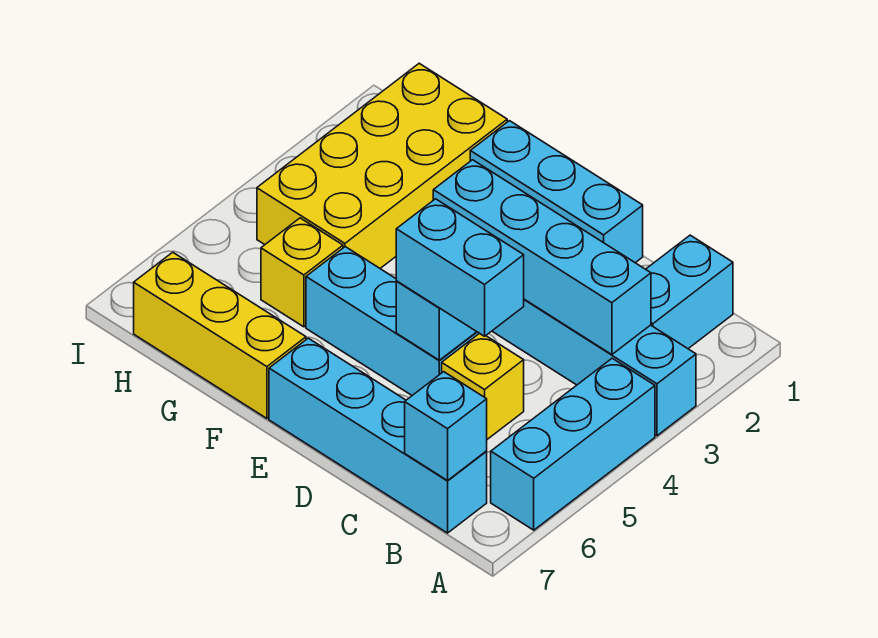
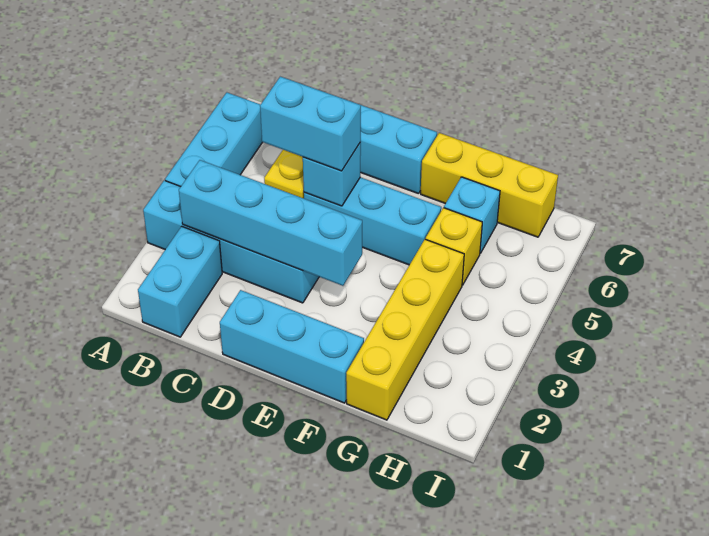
cyan 1x1 brick [405,372,487,480] -> cyan 1x1 brick moved to [444,177,500,253]
yellow 2x4 brick [257,63,507,268] -> yellow 1x4 brick [346,239,464,420]

